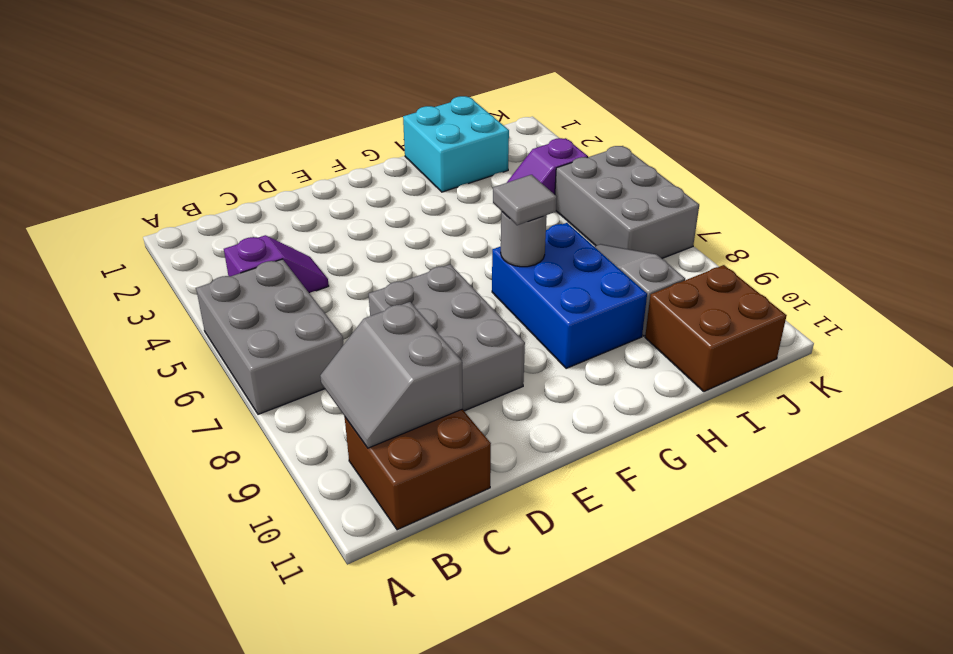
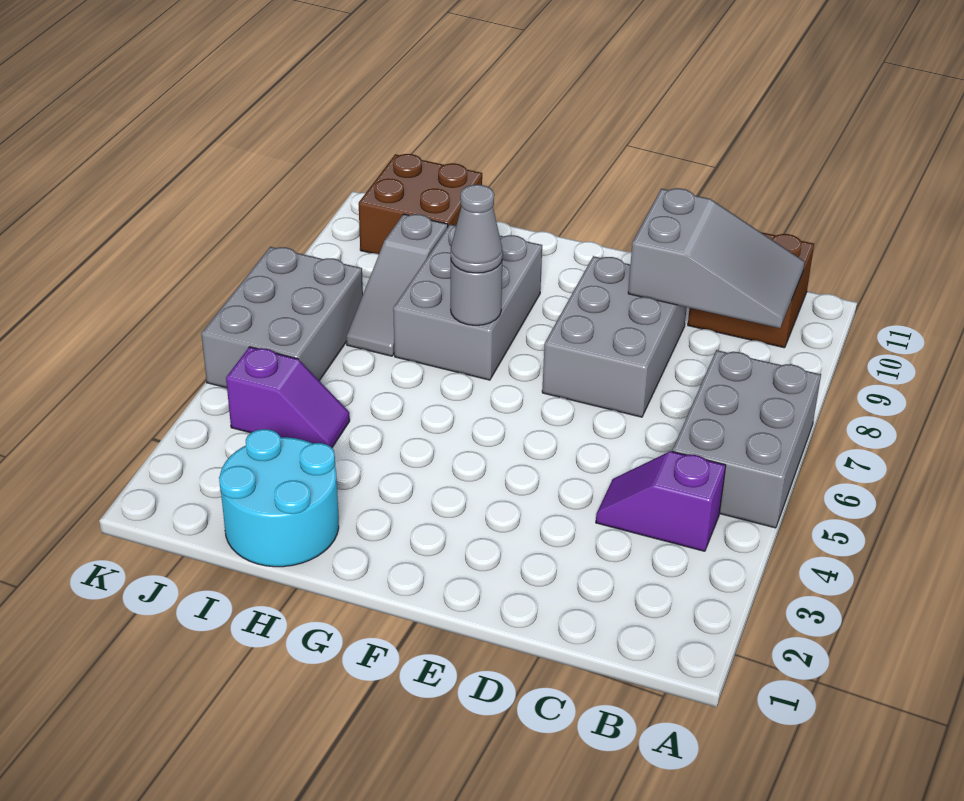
grey 2x2 slope [320,302,463,448] -> grey 2x3 slope [628,188,805,328]
blue 2x3 brick [492,223,647,369] -> grey 2x3 brick [393,225,542,380]
grey 1x1 tile [493,175,557,225] -> grey 1x1 cone [451,185,503,273]
cyan 2x2 brick [403,96,509,192] -> cyan 2x2 round brick [219,429,339,567]

